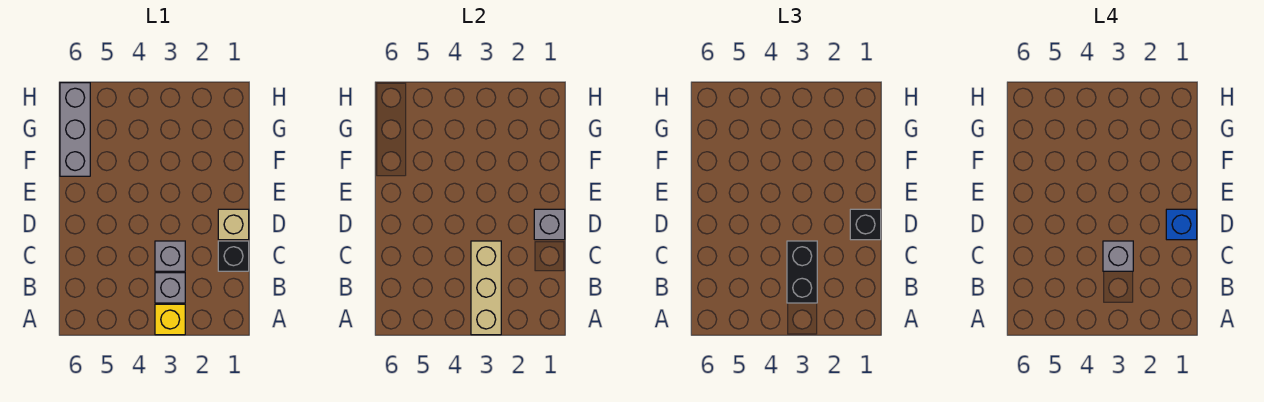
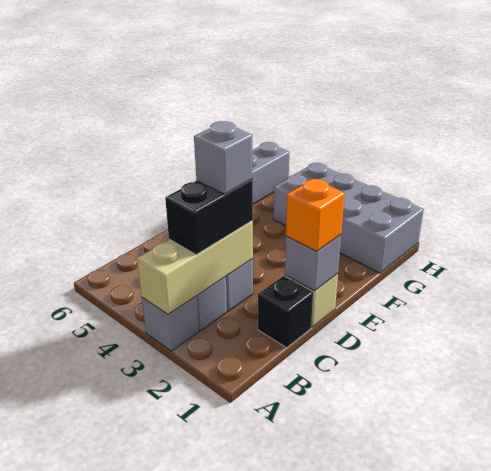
yellow 1x1 brick [155,304,185,335] -> grey 1x1 brick [142,296,199,351]
black 1x1 brick [850,209,881,240] -> orange 1x1 brick [286,179,345,251]
blue 1x1 brick [1166,209,1197,240] -> none
none -> grey 2x4 brick [273,163,424,273]

